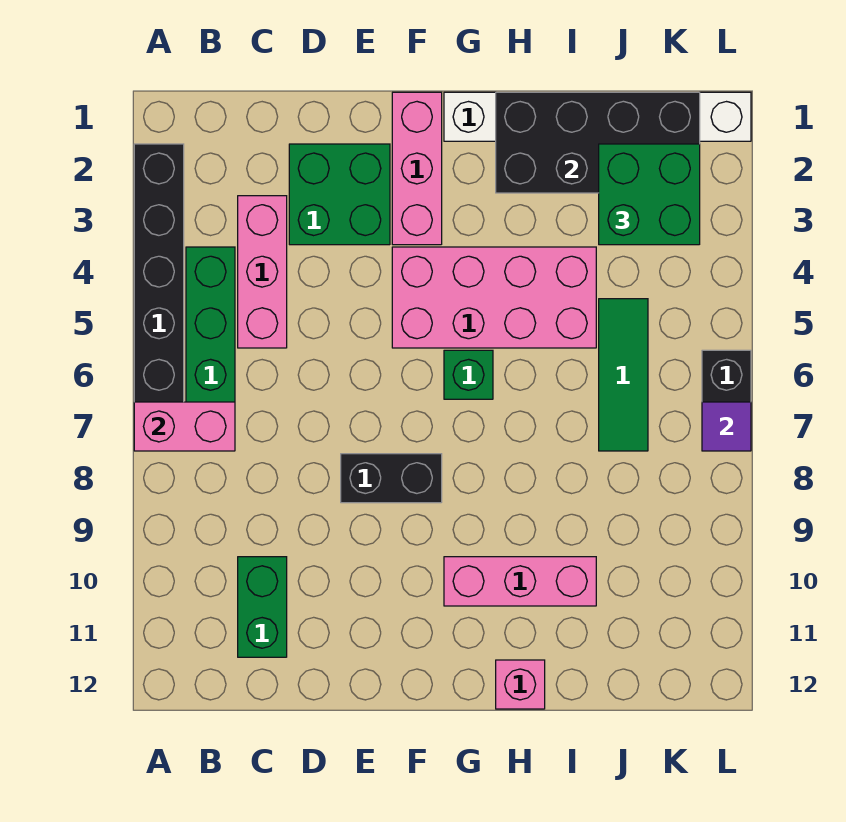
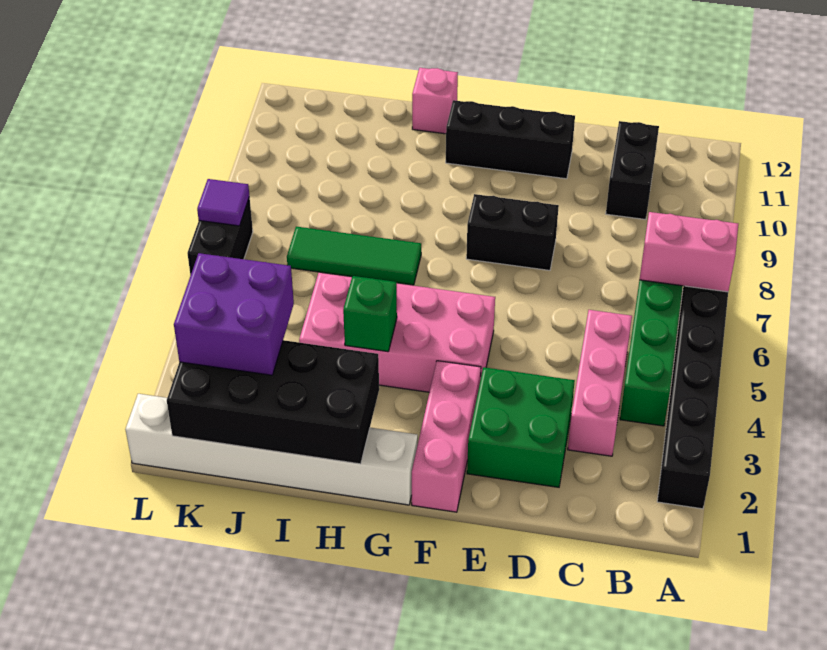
green 1x2 brick [238,557,287,657] -> black 1x2 brick [606,121,659,220]
none -> black 1x3 brick [446,100,575,179]
green 1x1 brick [444,350,493,399] -> green 1x1 brick moved to [343,276,397,352]
pink 1x3 brick [444,557,596,606] -> none
green 2x2 brick [599,144,700,245] -> purple 2x2 brick [174,253,294,375]
green 1x3 tile [599,299,648,451] -> green 1x3 tile turned to [287,227,421,285]

